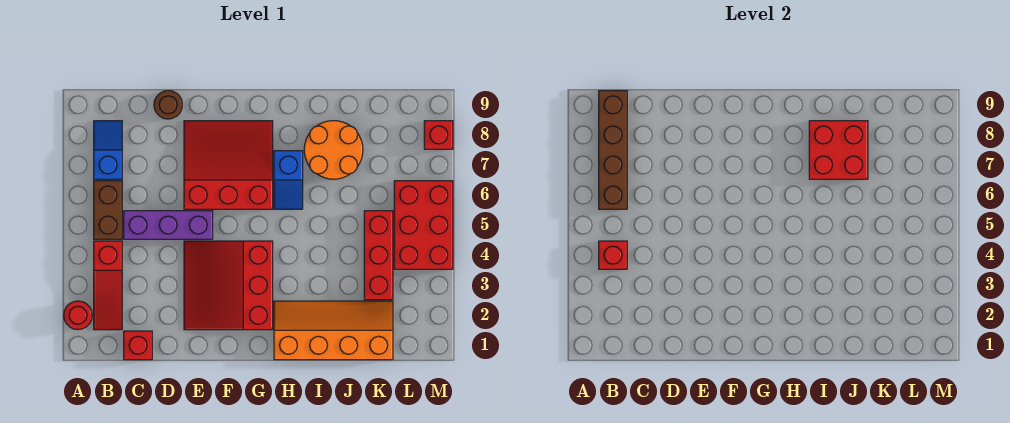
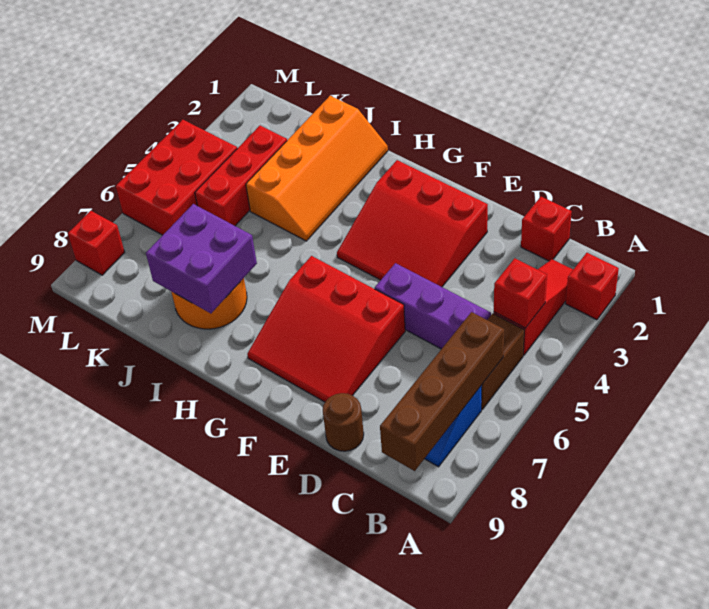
red 1x1 round brick [64,301,92,330] -> red 1x1 brick [566,253,619,320]
red 3x3 slope [184,241,273,330] -> red 3x3 slope turned to [337,160,488,287]
orange 2x4 slope [274,301,393,360] -> orange 2x4 slope turned to [246,96,388,241]
blue 1x2 slope [274,151,303,209] -> none
red 2x2 brick [809,121,868,179] -> purple 2x2 brick [146,204,257,313]

